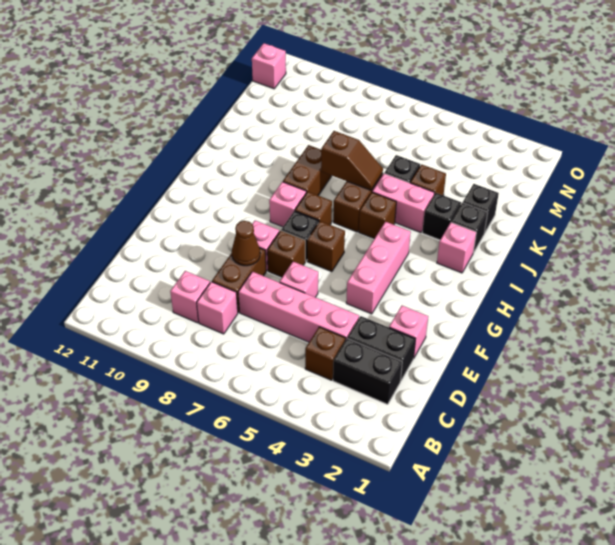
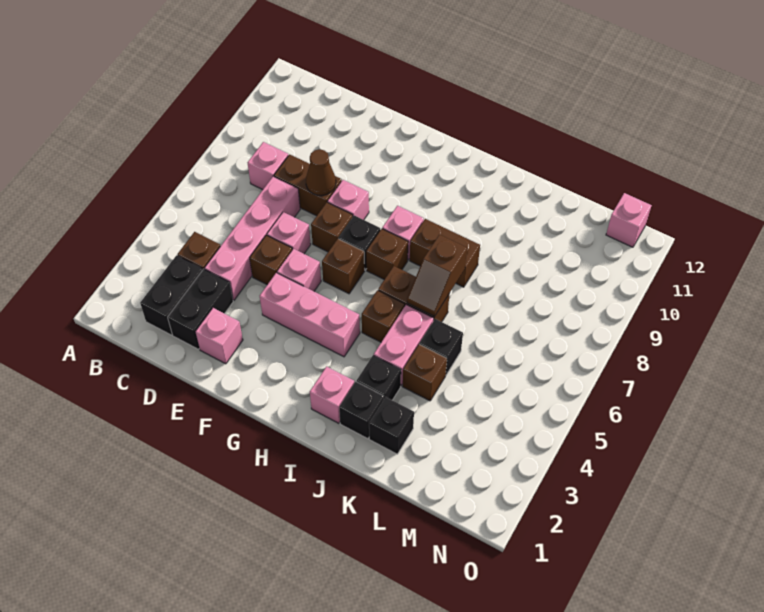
pink 1x1 brick [170,271,210,323] -> pink 1x1 brick moved to [277,249,321,291]
none -> brown 1x1 brick [250,235,292,285]

